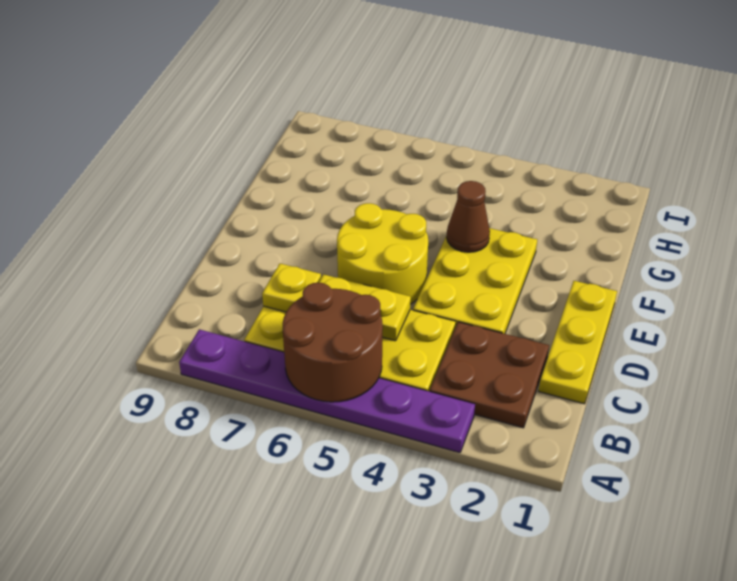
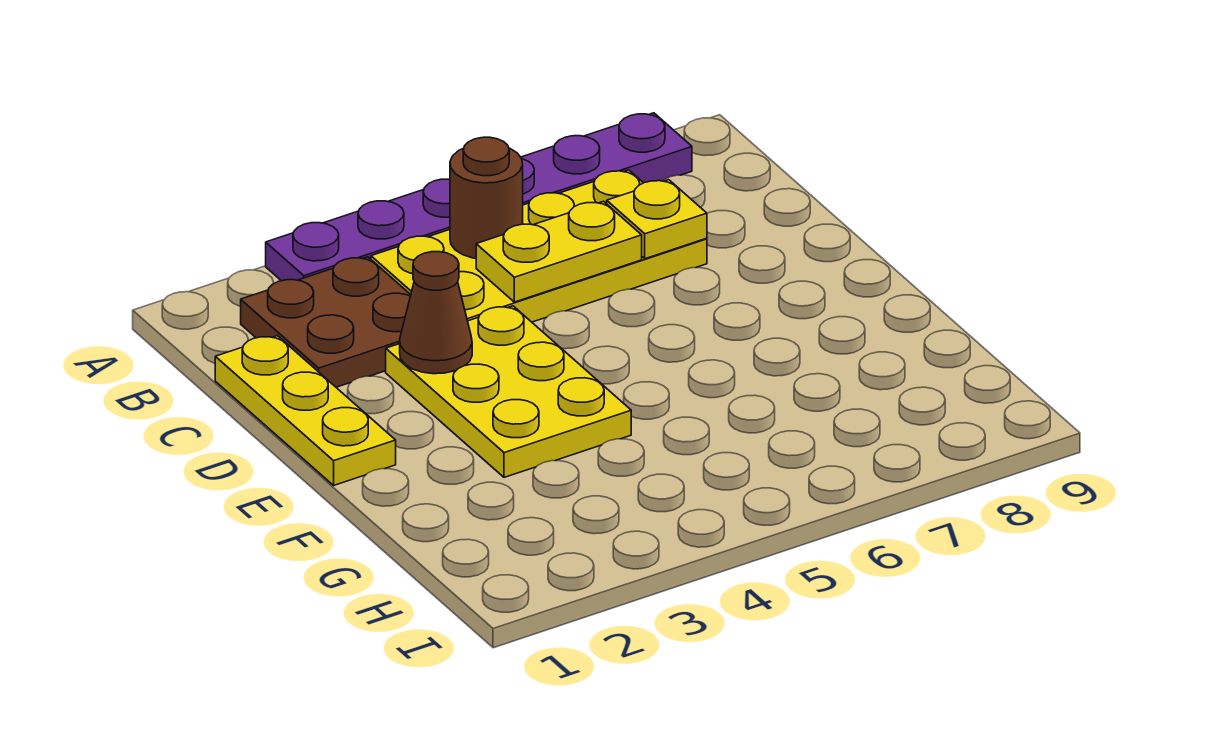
brown 2x2 round brick [283,283,383,402] -> brown 1x1 round brick [450,137,523,258]
yellow 2x2 round brick [337,203,428,304] -> none
brown 1x1 cone [447,181,490,252] -> brown 1x1 cone moved to [400,252,472,374]

